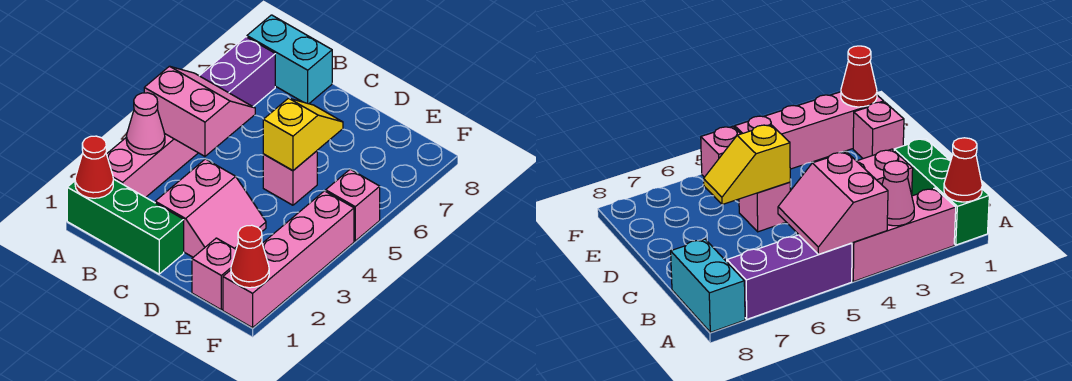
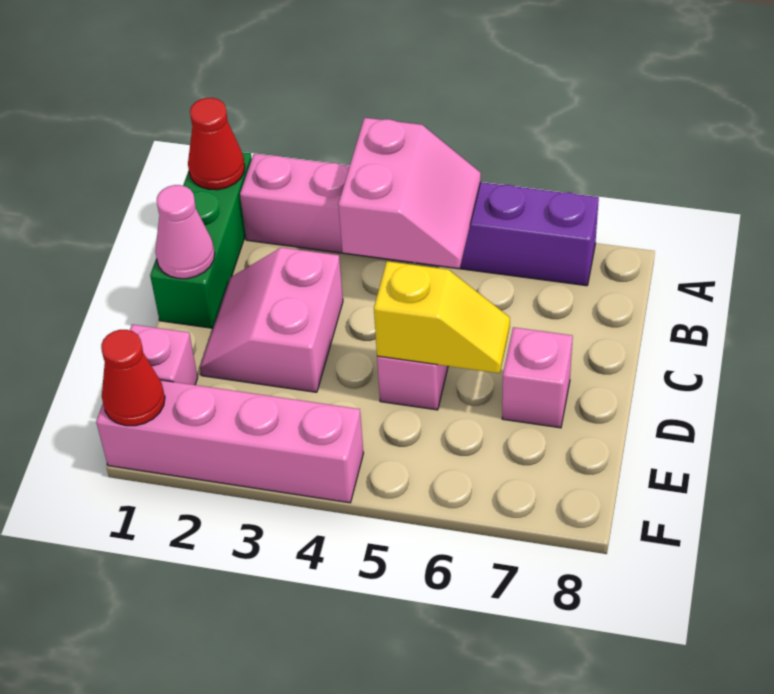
pink 1x1 cone [126,93,165,155] -> pink 1x1 cone moved to [155,185,215,279]
cyan 1x2 brick [247,15,332,104] -> none
pink 2x2 slope [155,159,266,257] -> pink 2x2 slope turned to [200,248,343,392]
pink 1x1 brick [326,169,380,241] -> pink 1x1 brick moved to [502,327,573,428]

